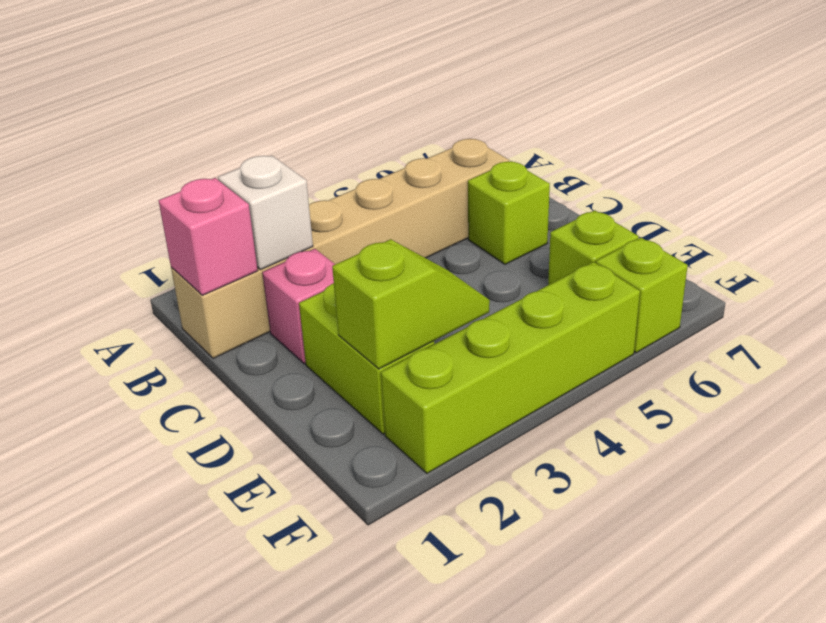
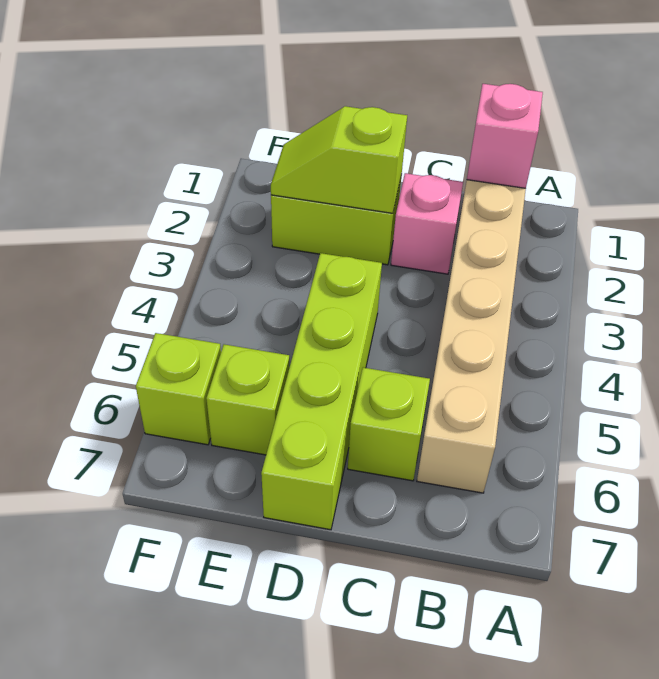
white 1x1 brick [218,156,313,270] -> none
lime 1x2 slope [332,239,490,369] -> lime 1x2 slope turned to [271,106,407,213]
lime 1x4 brick [381,262,640,473] -> lime 1x4 brick moved to [261,253,382,530]

